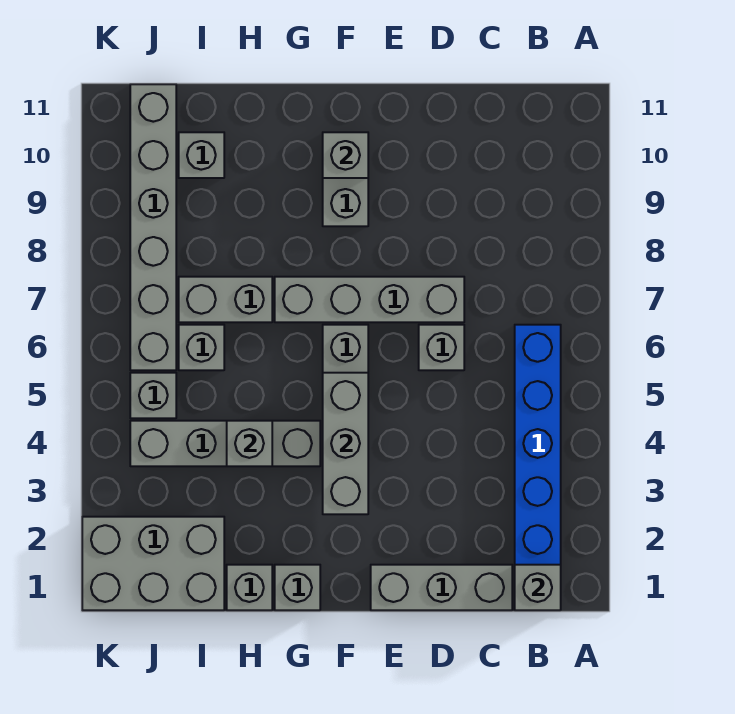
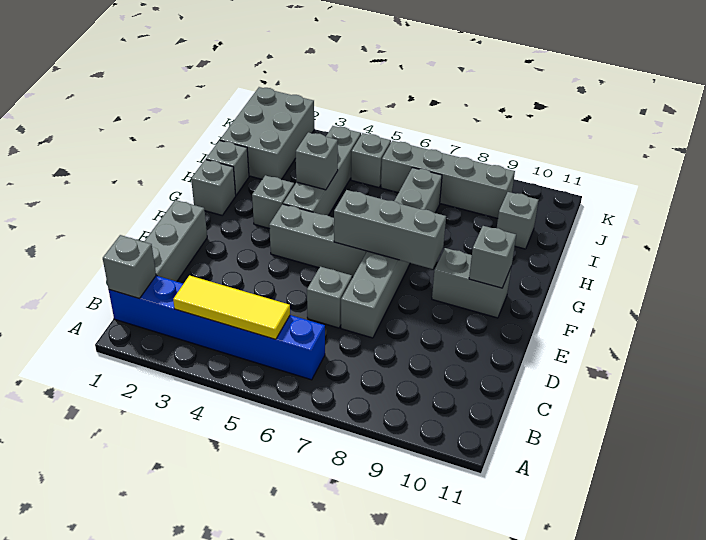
none -> yellow 1x3 tile [173,276,290,339]
grey 1x3 brick [323,373,368,514] -> grey 1x3 brick moved to [334,190,446,269]
grey 1x1 brick [179,325,224,370] -> grey 1x1 brick moved to [252,175,294,229]
grey 1x6 brick [130,84,176,370] -> grey 1x4 brick [381,141,515,218]

